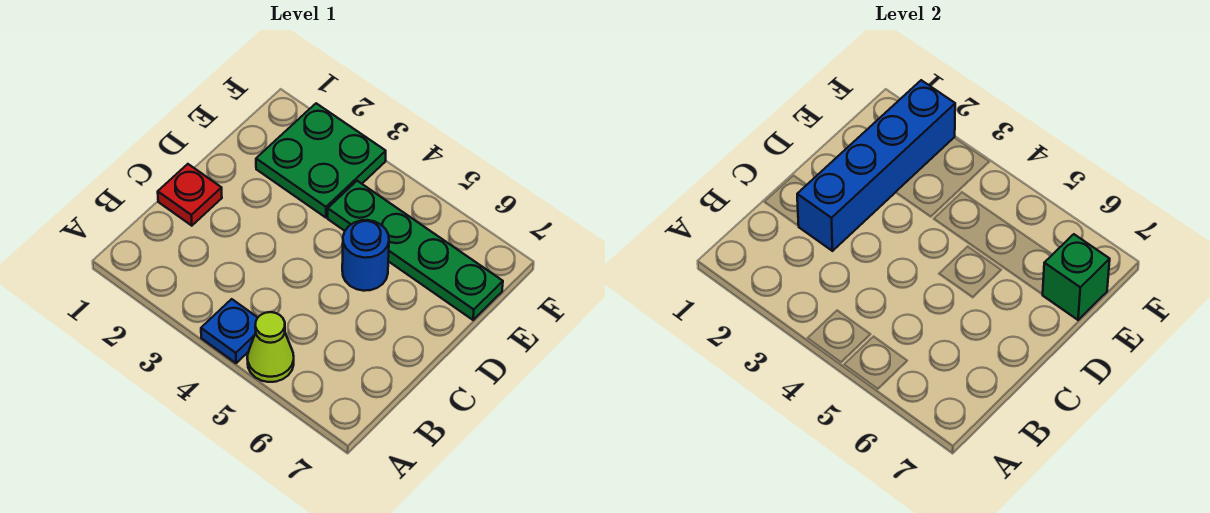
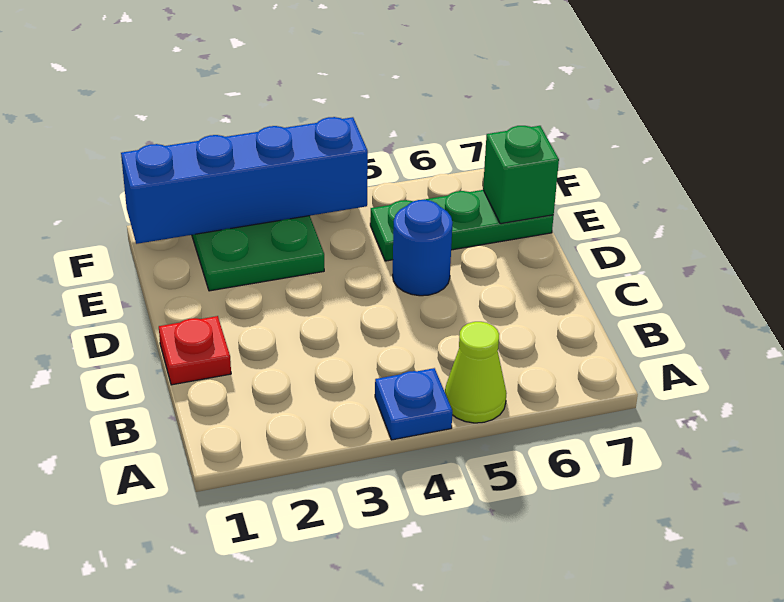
blue 1x4 brick [797,80,955,251] -> blue 1x4 brick turned to [121,117,368,244]
green 1x4 plate [328,181,503,320] -> green 1x3 plate [370,190,554,261]

